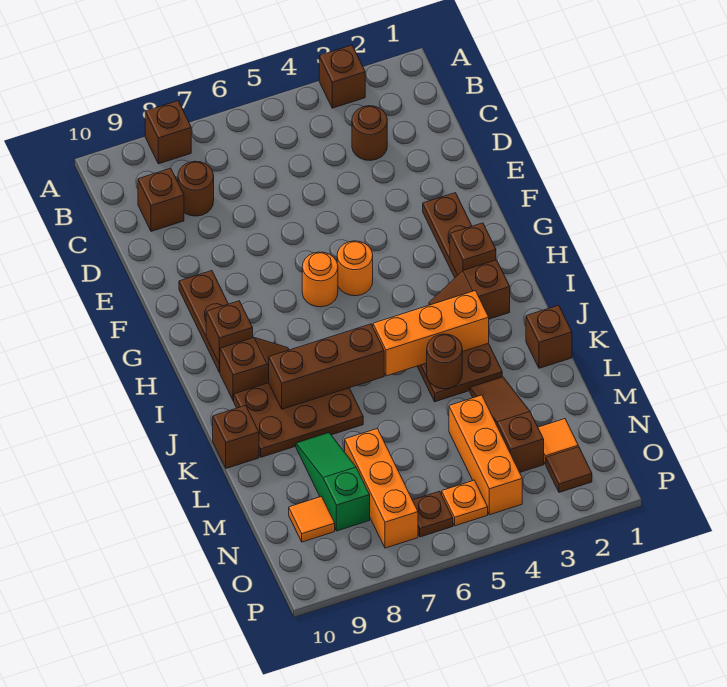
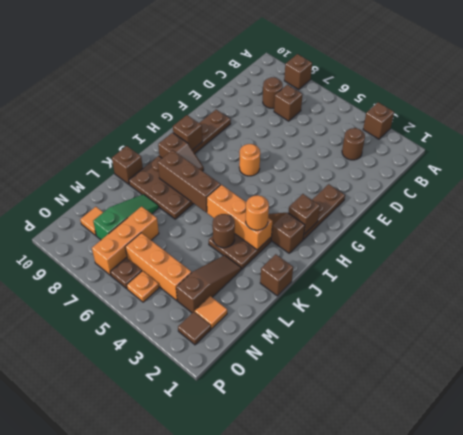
brown 1x1 brick [138,168,184,231] -> brown 1x1 brick moved to [274,85,303,121]
orange 1x1 round brick [337,241,373,296] -> orange 1x1 round brick moved to [246,195,269,230]
orange 1x3 brick [449,395,522,515] -> orange 1x3 brick turned to [125,233,191,301]

